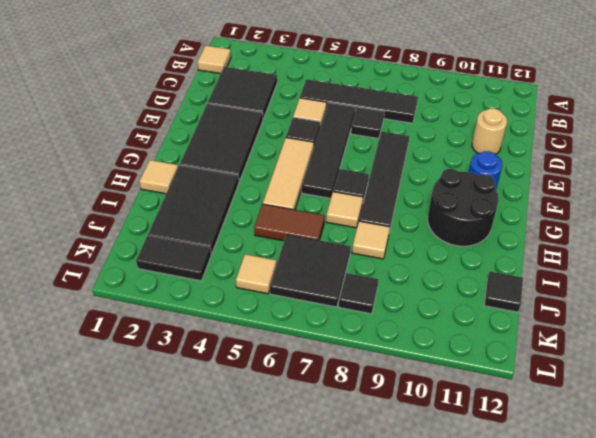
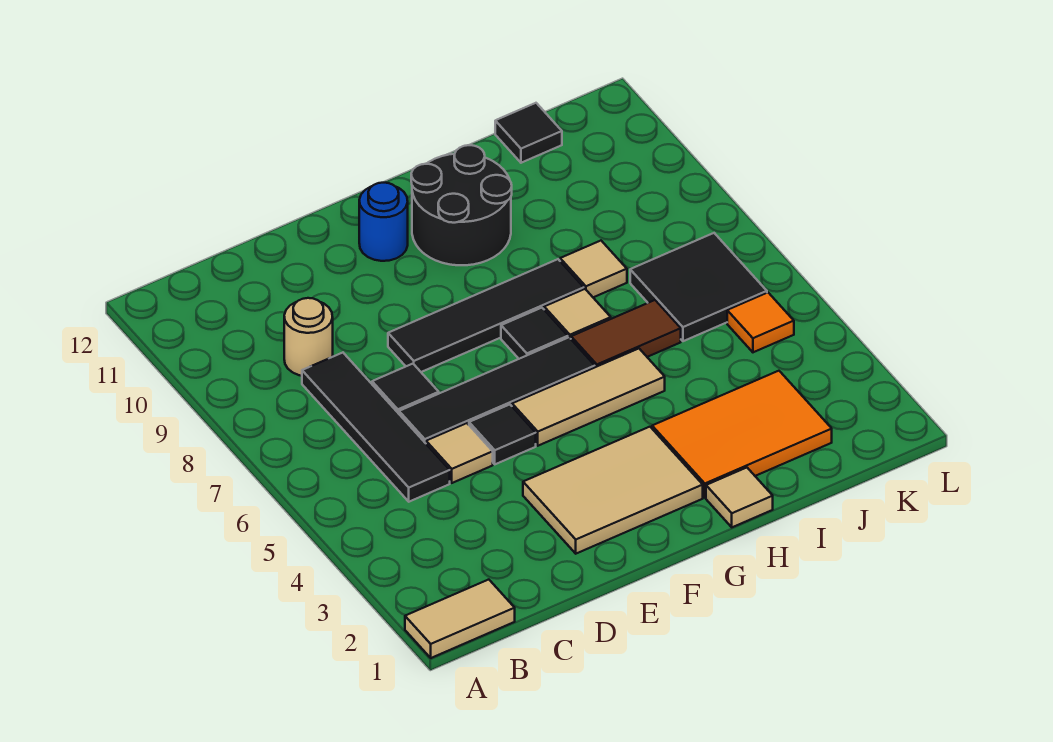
tan 1x1 tile [198,45,231,74] -> tan 1x2 tile [405,580,515,658]
black 2x2 tile [208,67,277,119] -> none
tan 1x1 round brick [472,108,507,154] -> tan 1x1 round brick moved to [284,298,333,376]
black 2x3 tile [180,103,263,182] -> tan 2x3 tile [523,427,703,554]
black 2x3 tile [148,165,239,254] -> orange 2x3 tile [652,371,832,498]
brown 1x2 tile [254,204,325,241] -> brown 1x2 tile turned to [571,300,681,367]
black 1x2 tile [136,236,211,281] -> none
tan 1x1 tile [236,254,277,294] -> orange 1x1 tile [727,293,794,352]
black 1x1 tile [339,273,379,314] -> none

